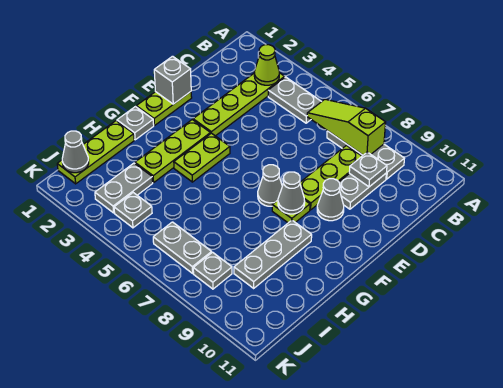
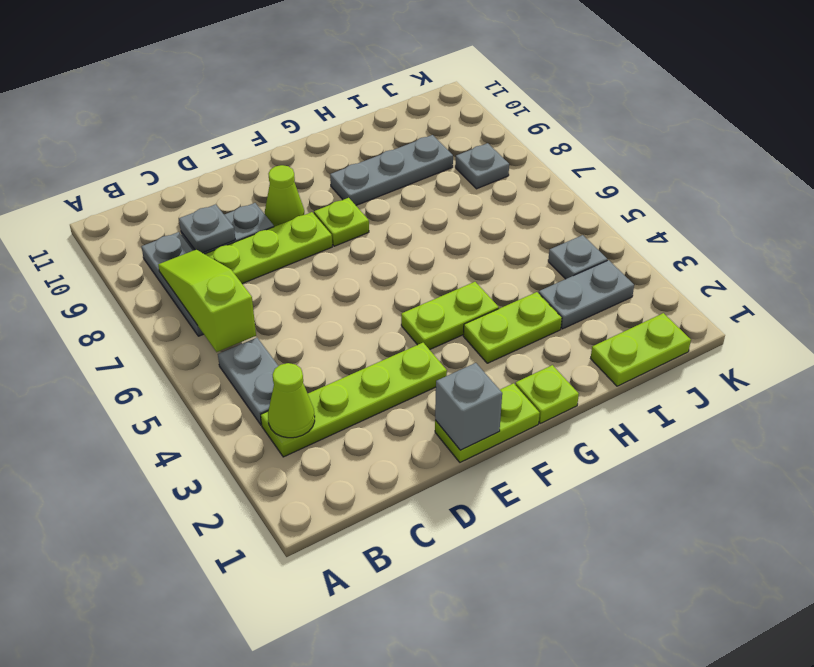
lime 1x3 slope [307,99,386,155] -> lime 1x3 slope turned to [158,249,256,352]
grey 1x1 cone [317,179,344,221] -> lime 1x1 cone [265,165,304,227]
lime 1x3 plate [135,120,211,183] -> lime 1x2 plate [463,292,562,363]
grey 1x1 cone [258,165,282,206] -> none
grey 1x1 cone [278,172,305,214] -> none
grey 1x1 plate [117,107,154,140] -> lime 1x1 plate [515,365,579,423]
lime 1x3 plate [57,121,134,184] -> lime 1x2 plate [591,313,691,386]
grey 1x1 cone [62,131,89,173] -> none
grey 1x2 plate [153,222,212,273] -> none

